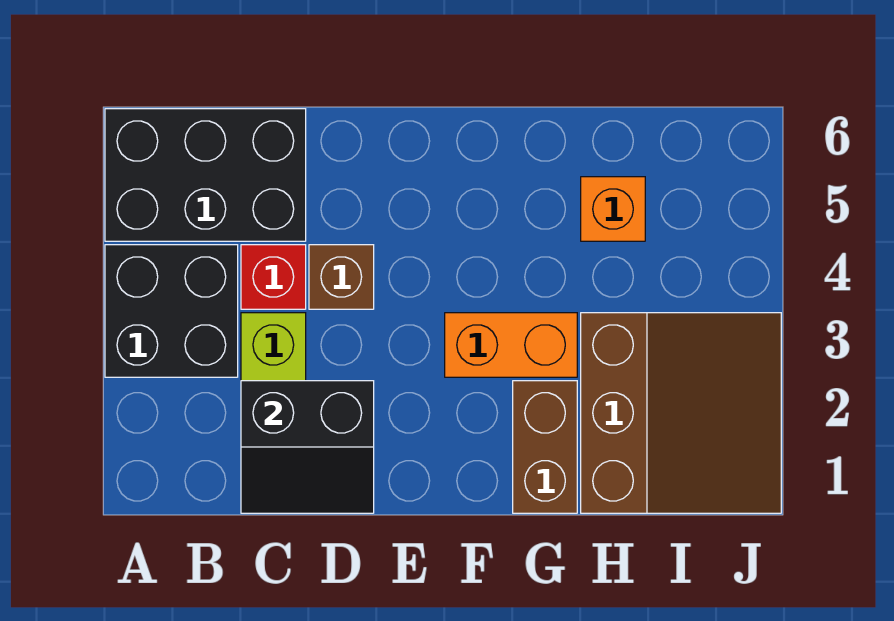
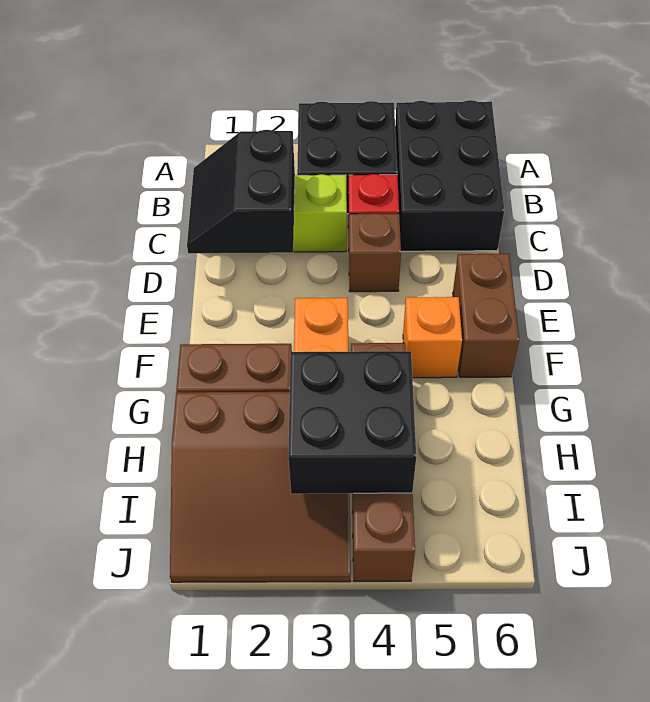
none -> brown 1x2 brick [453,254,519,377]
none -> brown 1x4 brick [351,343,415,581]
none -> black 2x2 brick [288,351,416,494]
orange 1x1 brick [581,177,645,241] -> orange 1x1 brick moved to [403,297,462,378]

